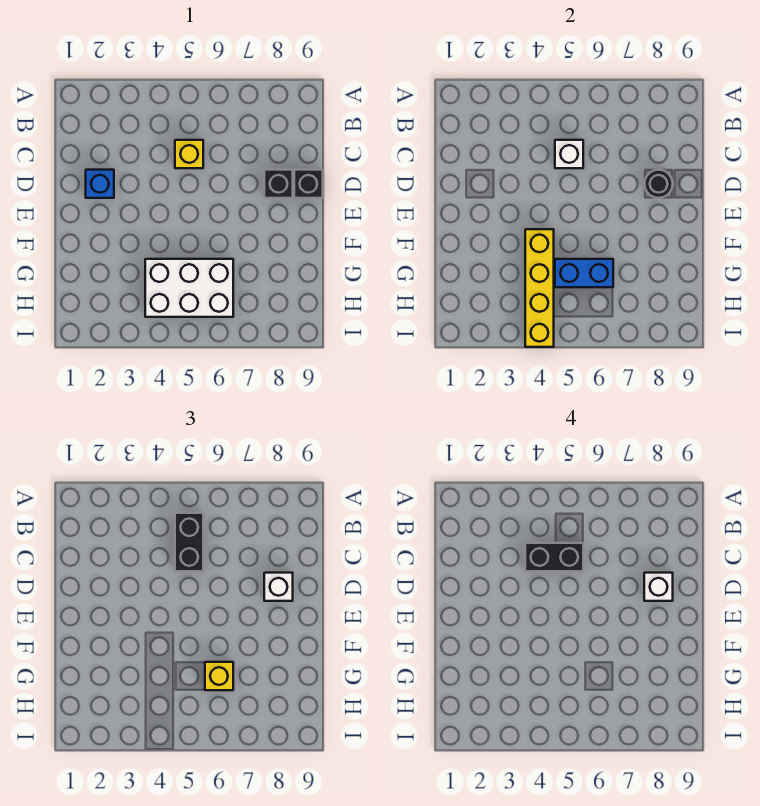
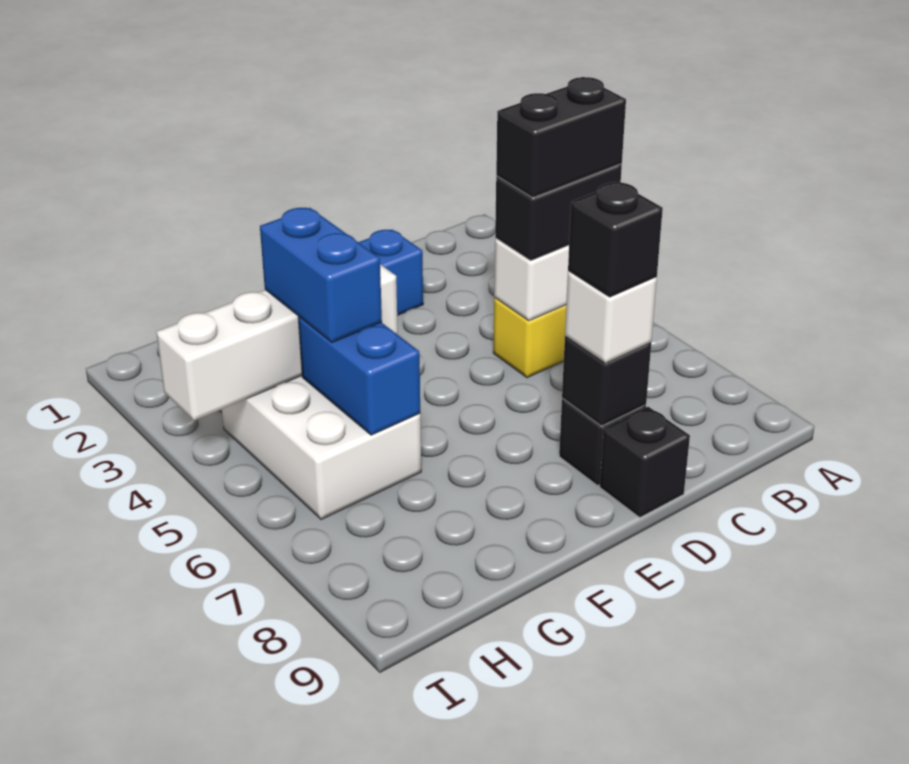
black 1x2 brick [525,543,583,571] -> black 1x2 brick turned to [496,77,626,198]
black 1x1 round brick [645,170,673,198] -> black 1x1 brick [562,336,651,426]
white 1x1 brick [644,573,673,601] -> black 1x1 brick [568,182,663,297]
yellow 1x4 brick [525,229,554,347] -> white 1x4 brick [156,264,398,421]
none -> blue 1x2 brick [260,208,382,342]
yellow 1x1 brick [205,662,233,690] -> none

